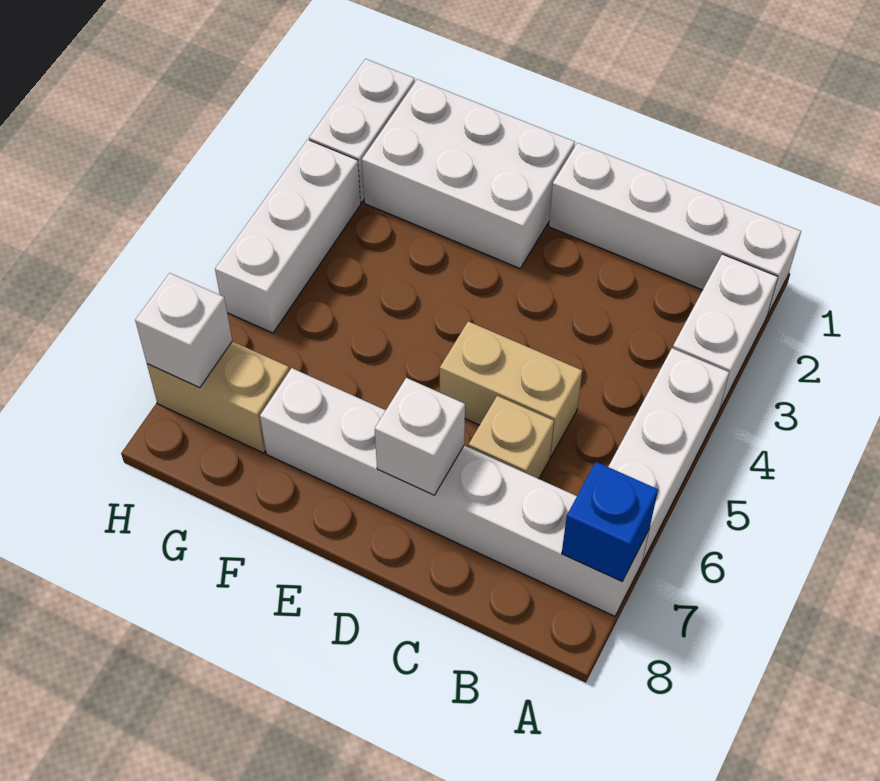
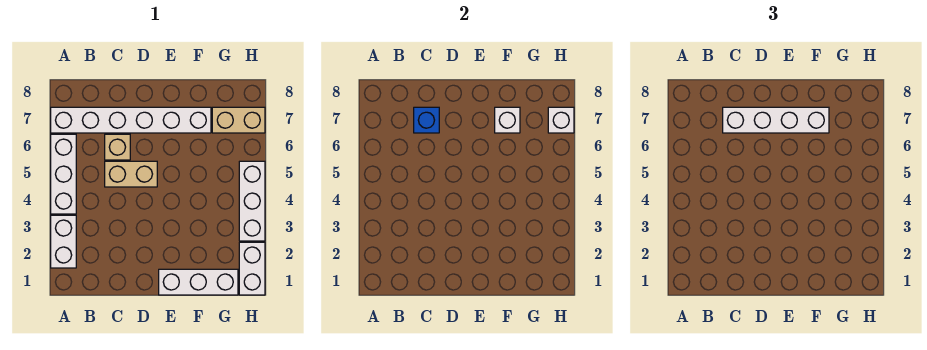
white 1x4 brick [549,143,801,316] -> white 1x4 brick moved to [723,107,829,133]
blue 1x1 brick [562,462,658,581] -> blue 1x1 brick moved to [414,107,439,133]
white 1x1 brick [375,378,465,495] -> white 1x1 brick moved to [495,107,520,133]
white 2x3 brick [362,79,575,268] -> white 1x3 brick [159,269,238,295]

